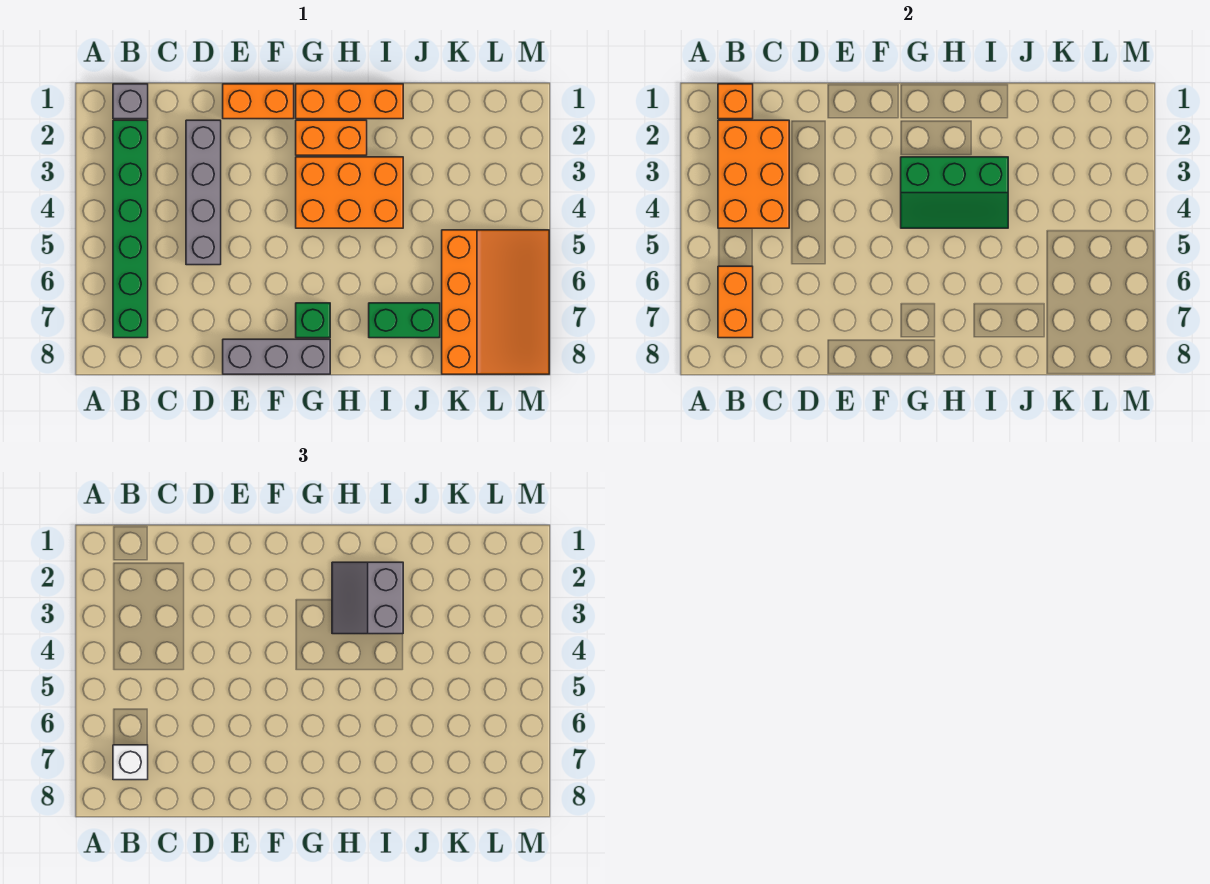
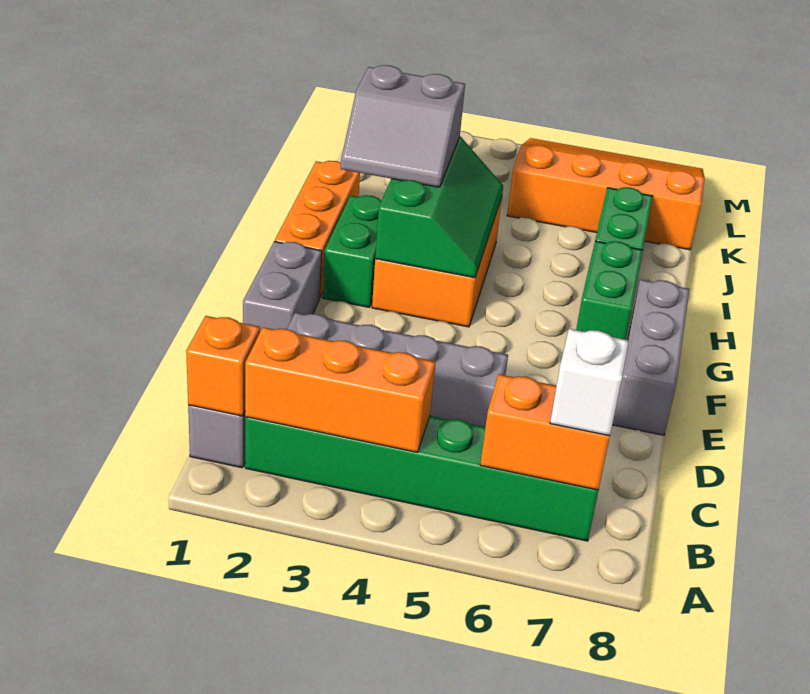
orange 2x3 brick [718,120,789,228] -> orange 1x3 brick [245,327,435,452]
orange 1x2 brick [223,84,294,119] -> grey 1x2 brick [243,241,322,332]
orange 1x2 brick [296,120,367,155] -> green 1x2 brick [323,195,381,307]
green 1x1 brick [296,303,330,338] -> green 1x2 brick [576,241,643,340]

